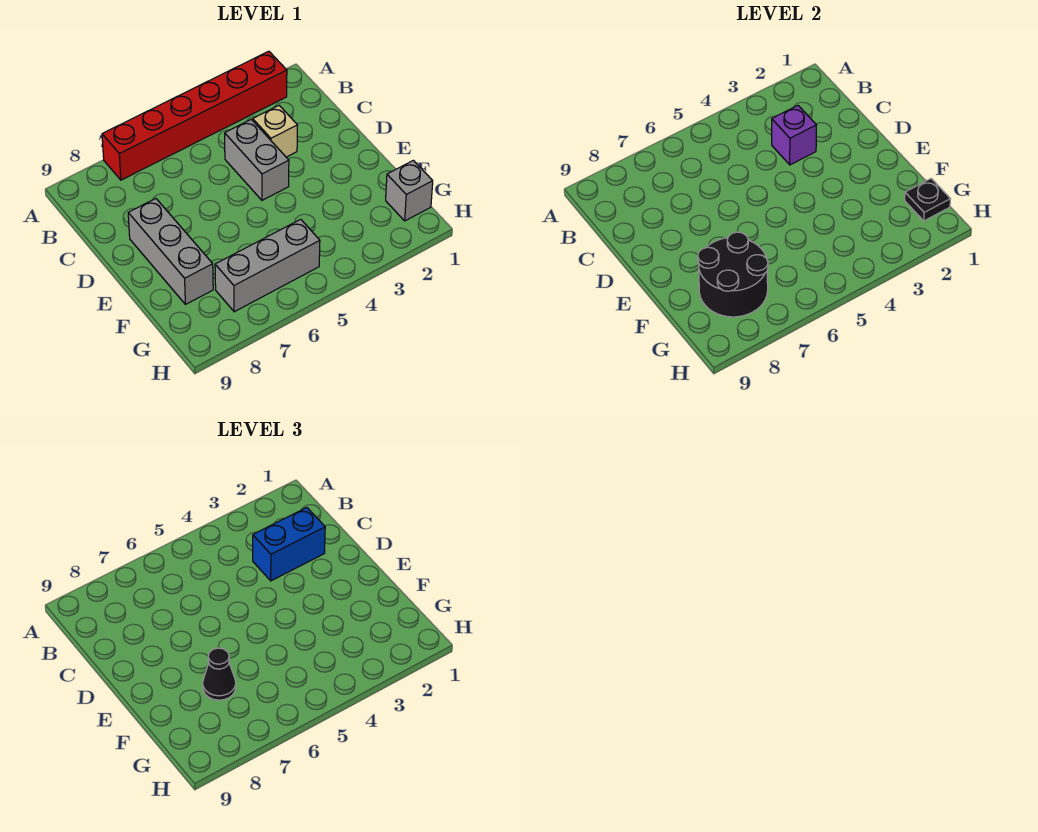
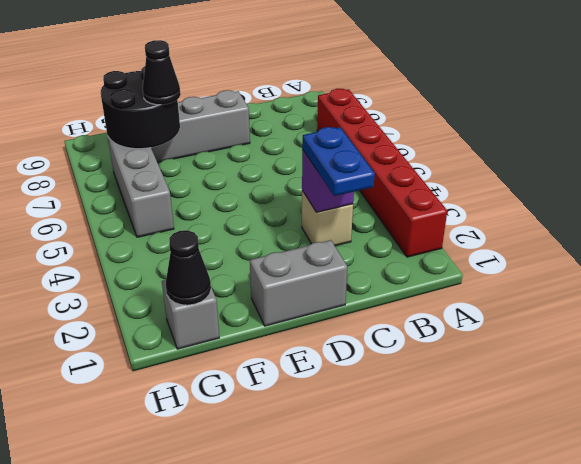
blue 1x2 brick [253,507,325,581] -> blue 1x2 plate [302,127,375,196]
grey 1x2 brick [225,119,289,200] -> grey 1x2 brick moved to [250,240,348,326]
black 1x1 plate [905,179,950,221] -> black 1x1 cone [166,230,211,305]

